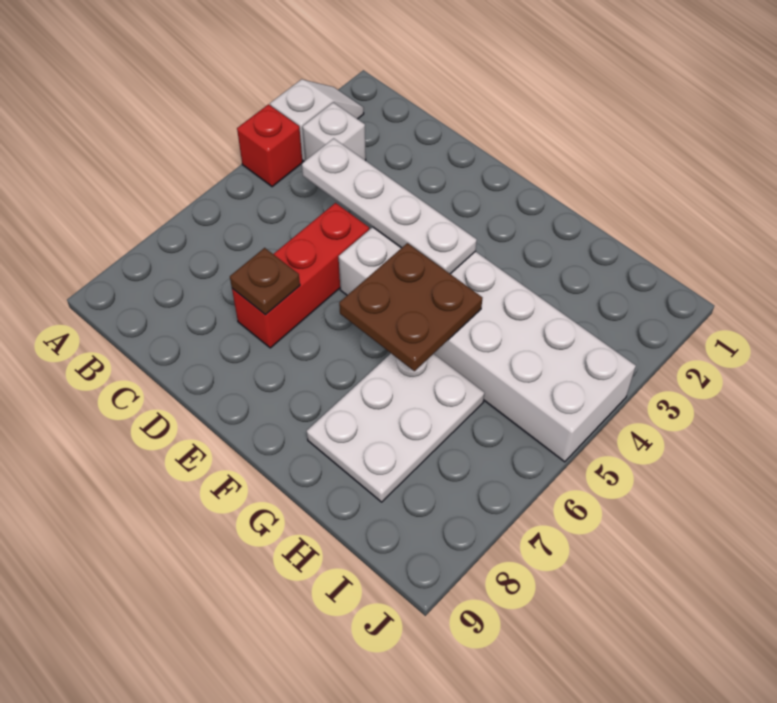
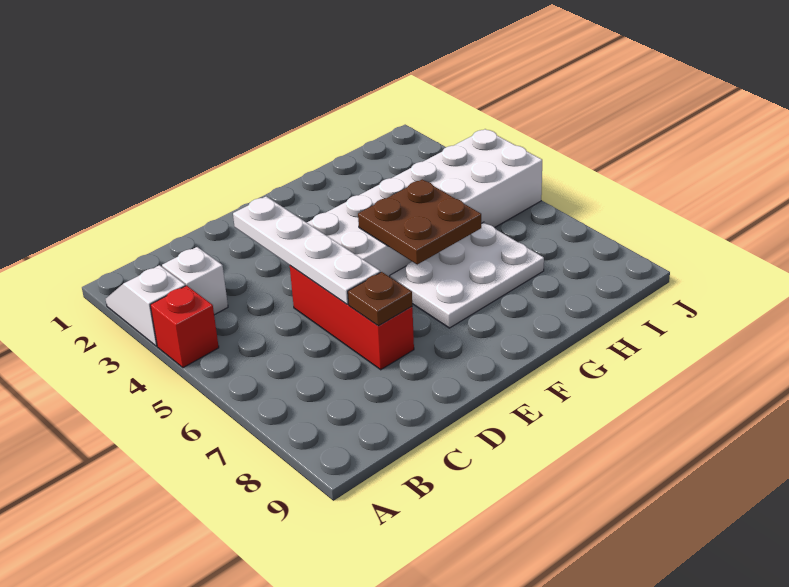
white 1x4 plate [302,138,477,274] -> white 1x4 plate turned to [233,196,380,304]
white 2x3 plate [307,354,485,502] -> white 2x3 plate turned to [390,222,544,328]

